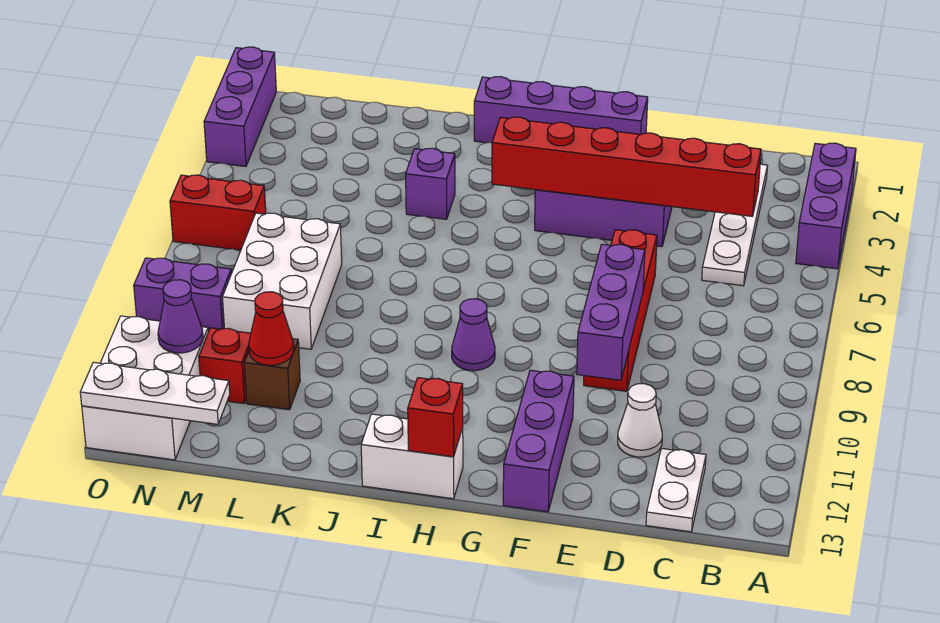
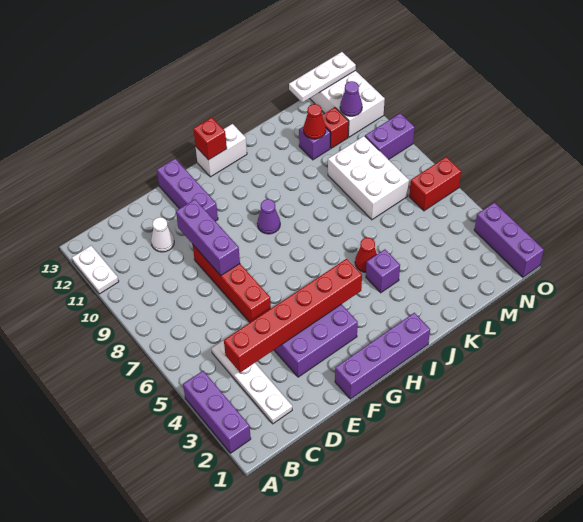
white 1x2 plate [646,448,706,532] -> white 1x2 plate moved to [72,246,119,294]
none -> red 1x1 cone [355,238,377,272]
brown 1x1 brick [244,339,300,410] -> purple 1x1 brick [299,126,330,160]

